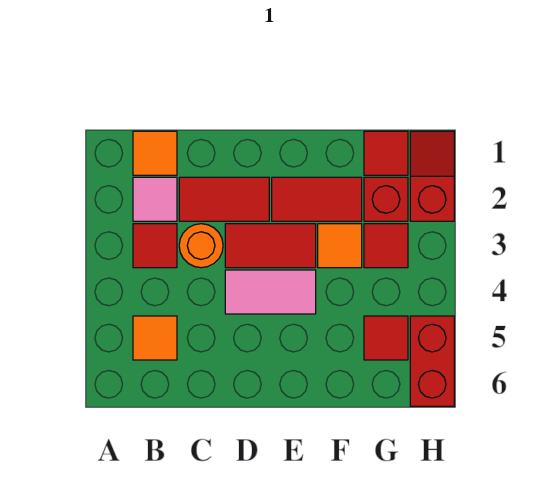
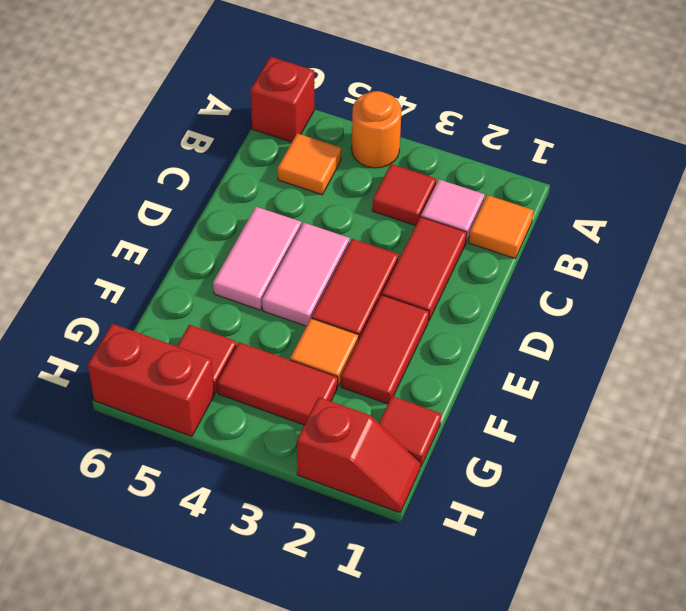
orange 1x1 round brick [179,224,223,268] -> orange 1x1 round brick moved to [352,91,402,168]
none -> pink 1x2 tile [213,207,301,310]
red 1x1 brick [364,177,408,221] -> red 1x1 brick moved to [250,57,314,142]
red 1x1 tile [364,224,408,268] -> red 1x2 tile [217,342,338,425]

